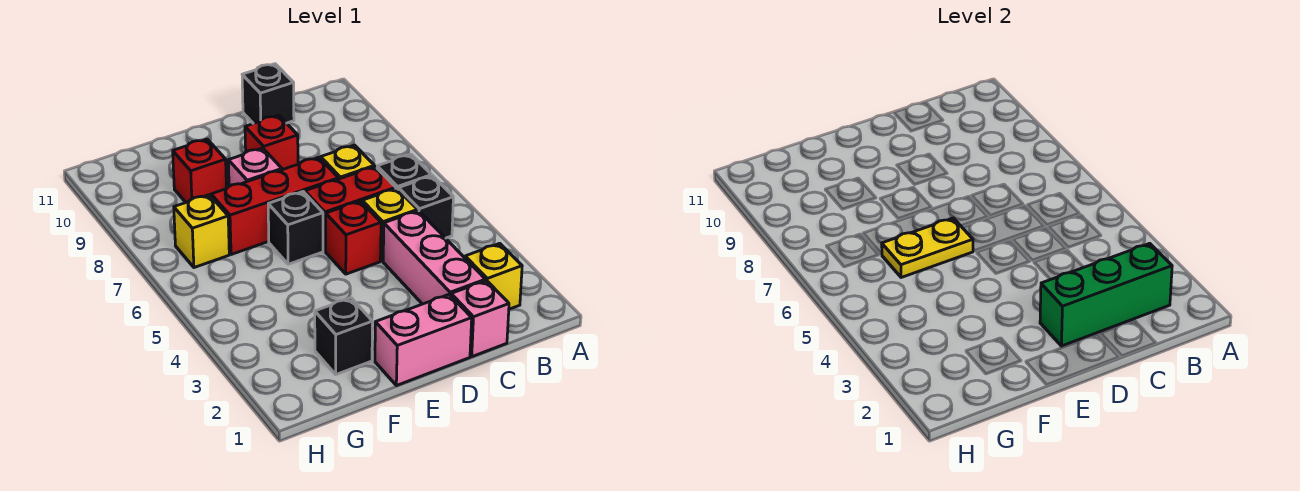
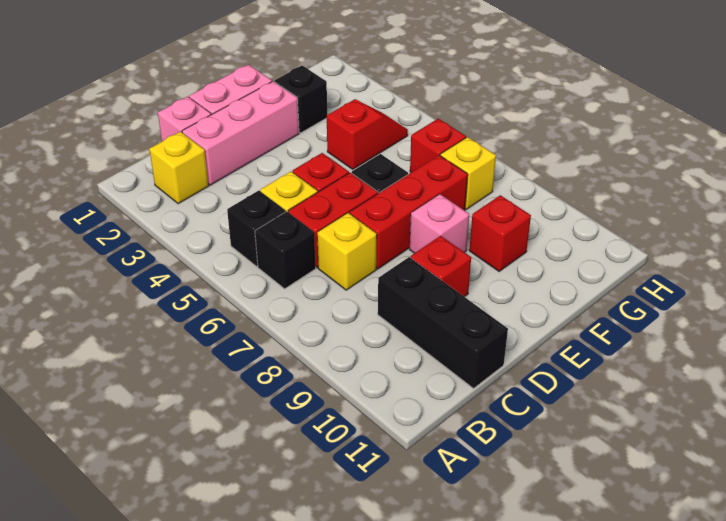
green 1x3 brick [1040,243,1172,346] -> none
pink 1x3 brick [383,211,485,304] -> pink 1x3 brick turned to [182,81,299,185]
black 1x1 brick [242,64,294,124] -> black 1x3 brick [378,257,508,388]
yellow 1x2 plate [882,218,973,278] -> none
none -> red 1x2 slope [327,99,408,169]
none -> red 1x1 brick [410,119,466,172]

